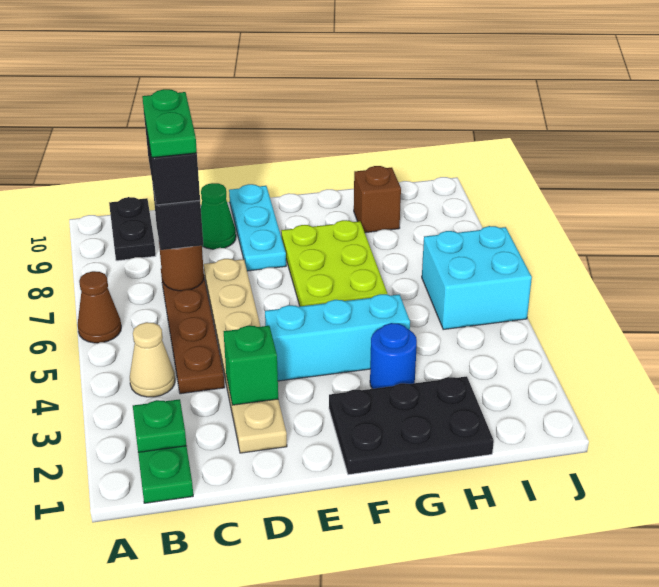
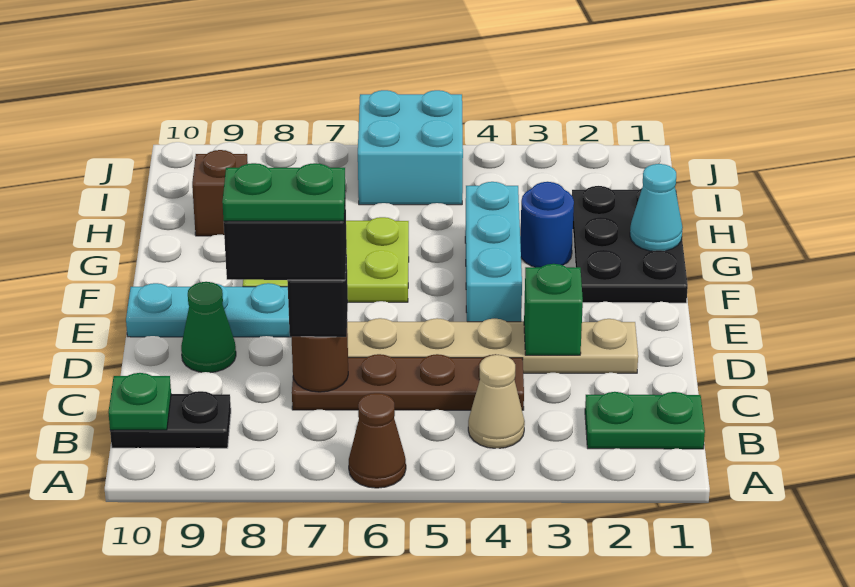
green 1x1 plate [133,399,186,452] -> green 1x1 plate moved to [108,373,171,430]
none -> cyan 1x1 cone [630,164,683,251]

